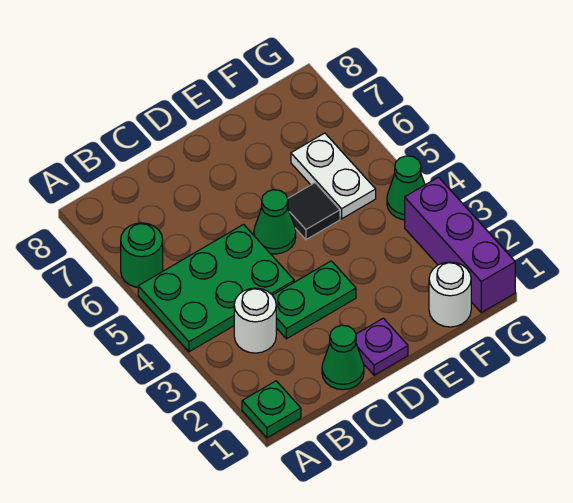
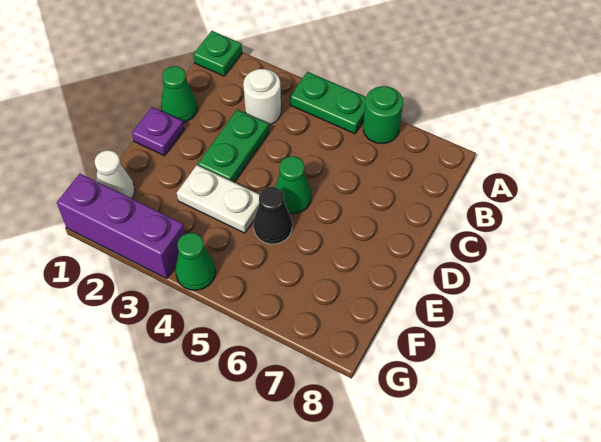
green 2x3 plate [138,224,294,352] -> green 1x2 plate [290,72,366,134]
black 1x1 tile [288,183,340,240] -> black 1x1 cone [254,187,292,244]
white 1x1 round brick [429,262,471,327] -> white 1x1 cone [95,150,135,198]
white 1x2 plate [291,133,376,219] -> white 1x2 plate moved to [177,165,259,233]

